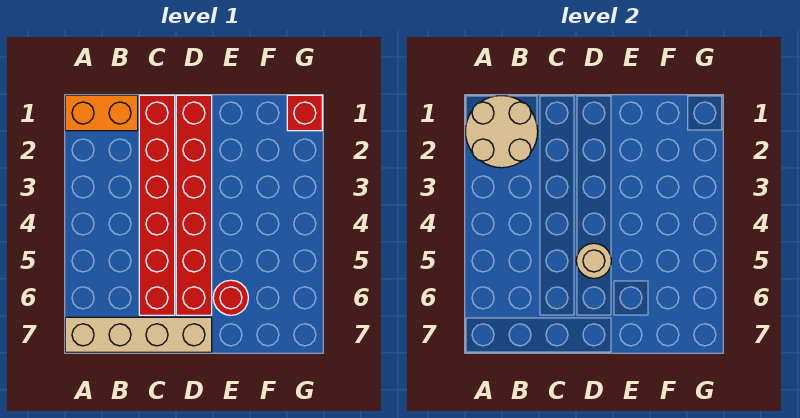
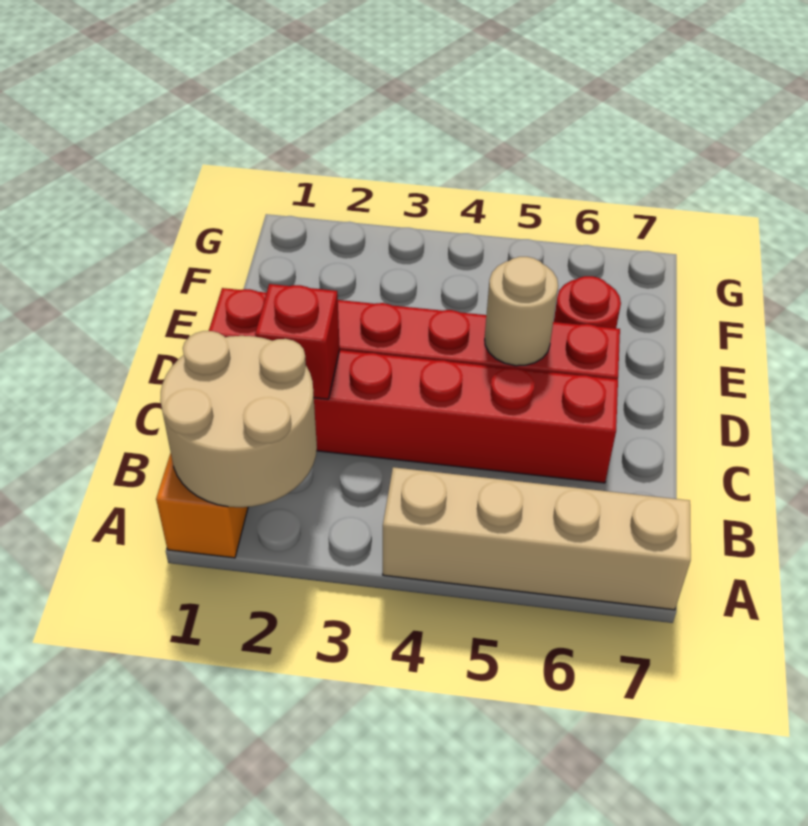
tan 1x4 brick [65,317,212,352] -> tan 1x4 brick turned to [383,467,691,610]
red 1x1 brick [287,95,322,131] -> red 1x1 brick moved to [255,284,340,399]

